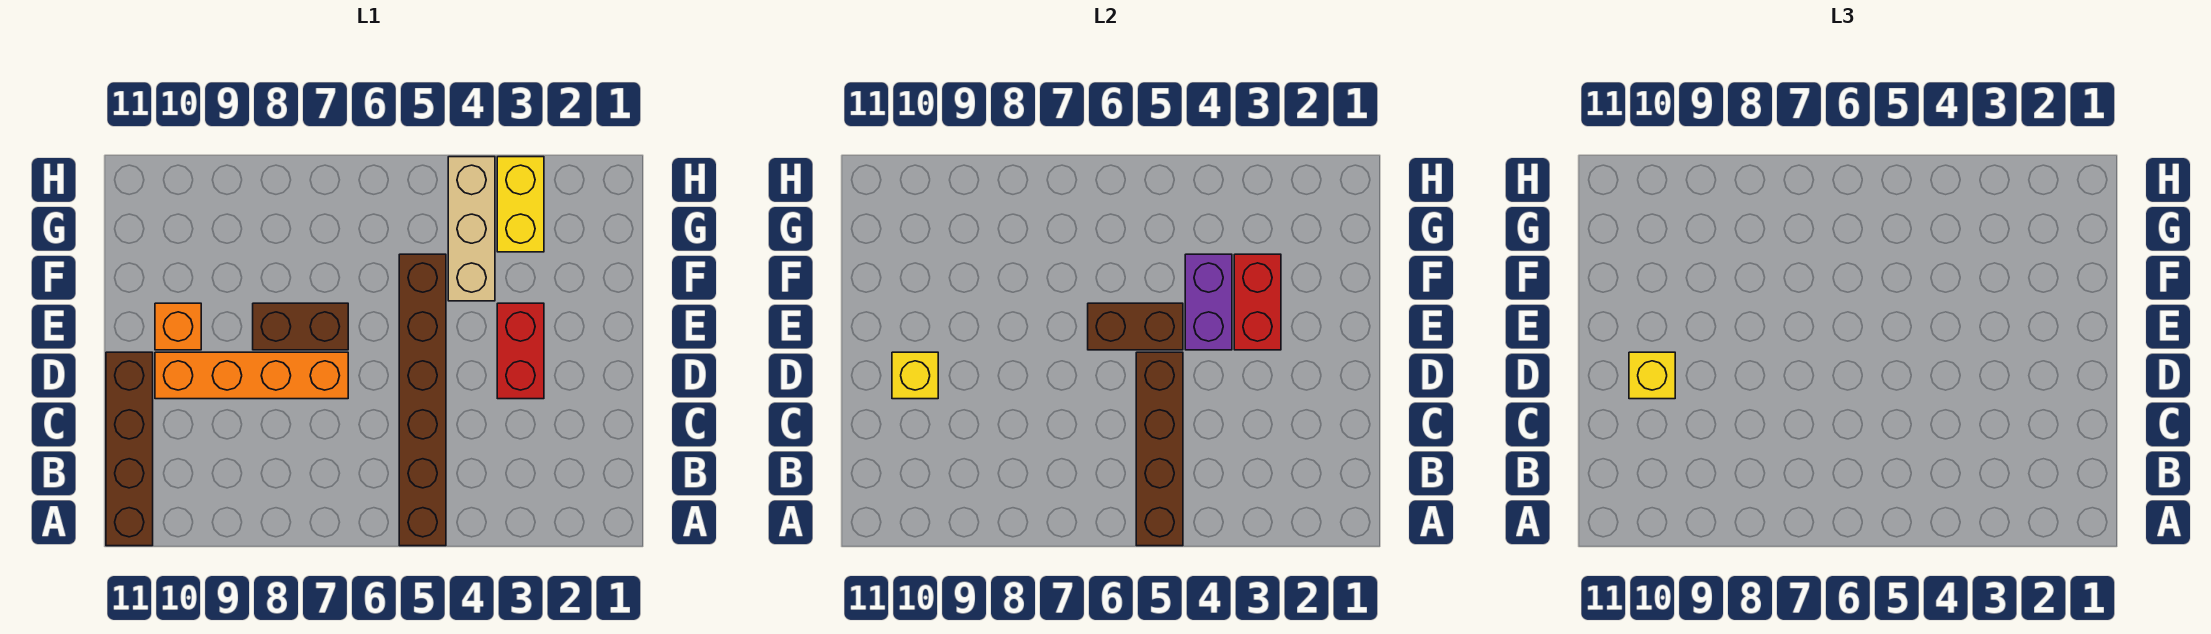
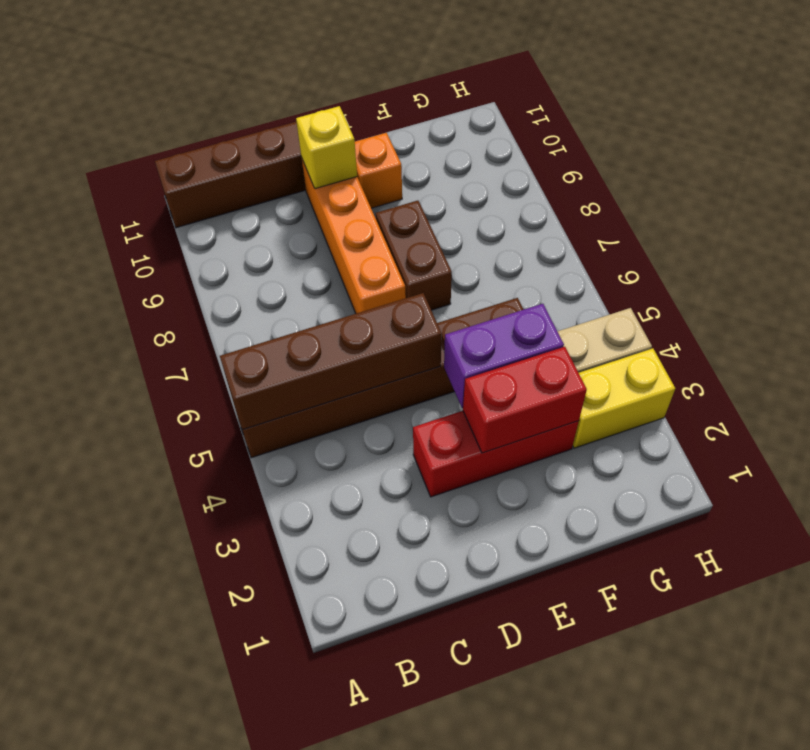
red 1x2 brick [497,303,544,399] -> red 1x3 brick [413,411,579,497]
yellow 1x1 brick [1629,352,1675,399] -> none
brown 1x2 brick [1088,303,1183,350] -> none

